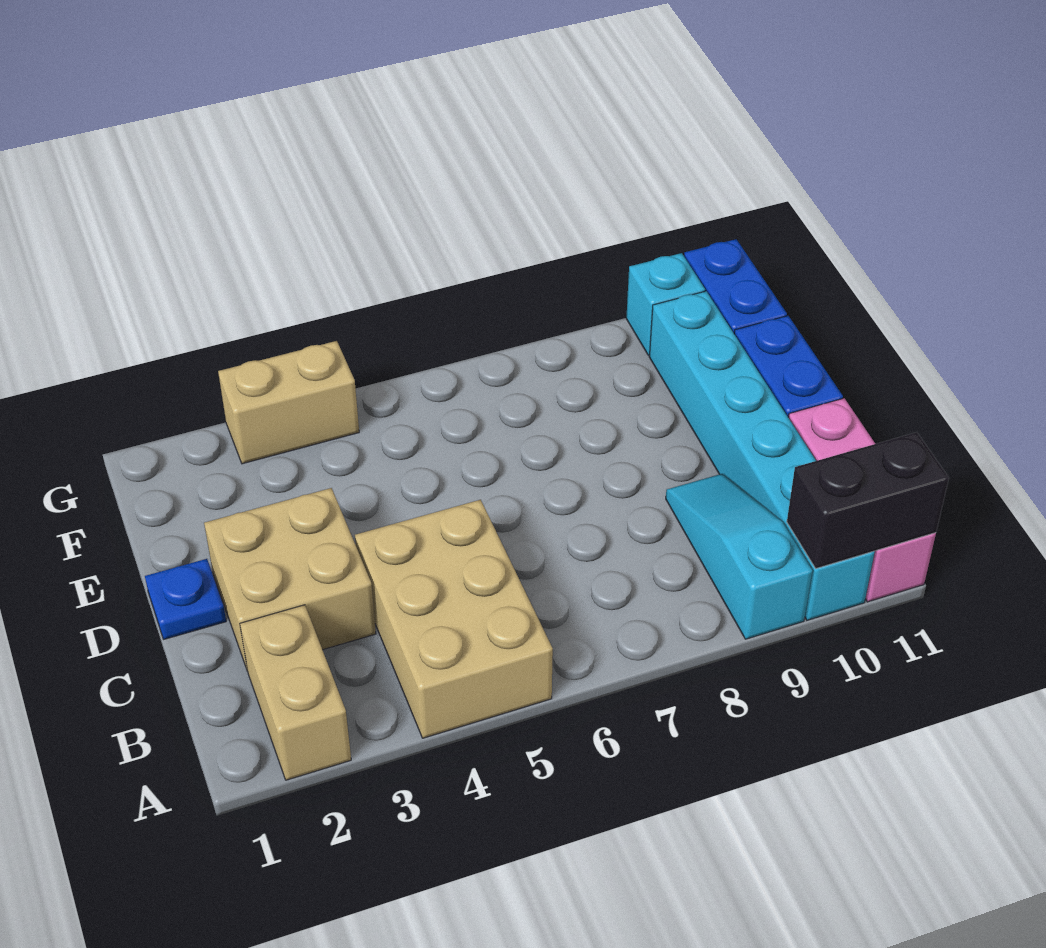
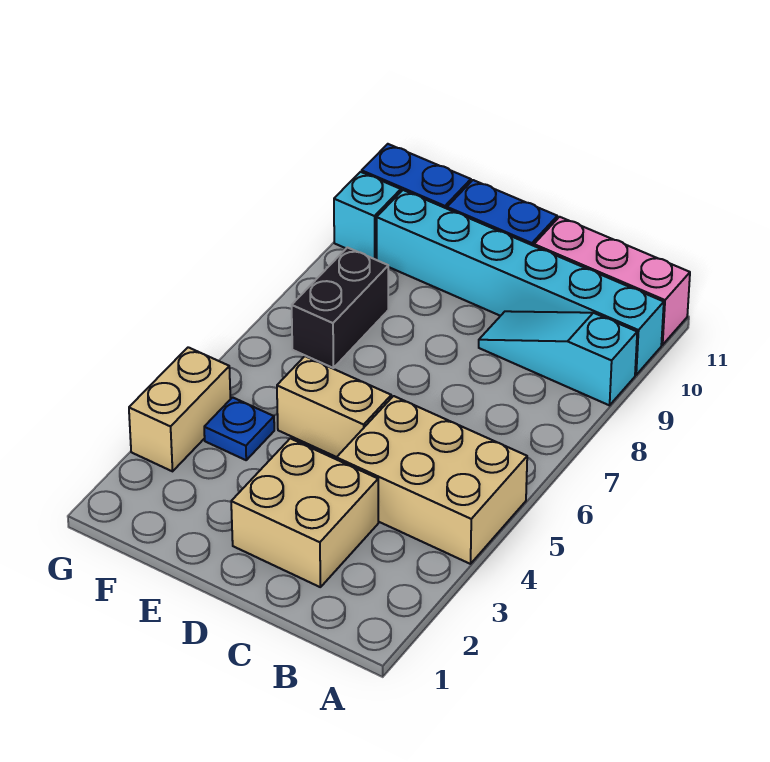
tan 1x2 brick [240,605,351,780] -> tan 1x2 brick moved to [277,356,391,457]
black 1x2 brick [787,432,949,568] -> black 1x2 brick moved to [292,247,388,368]
blue 1x1 plate [145,559,226,639] -> blue 1x1 plate moved to [204,397,274,460]

